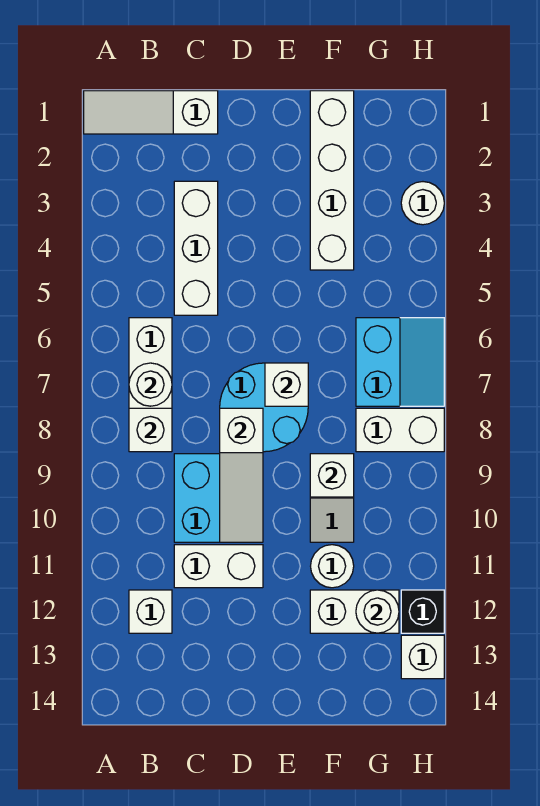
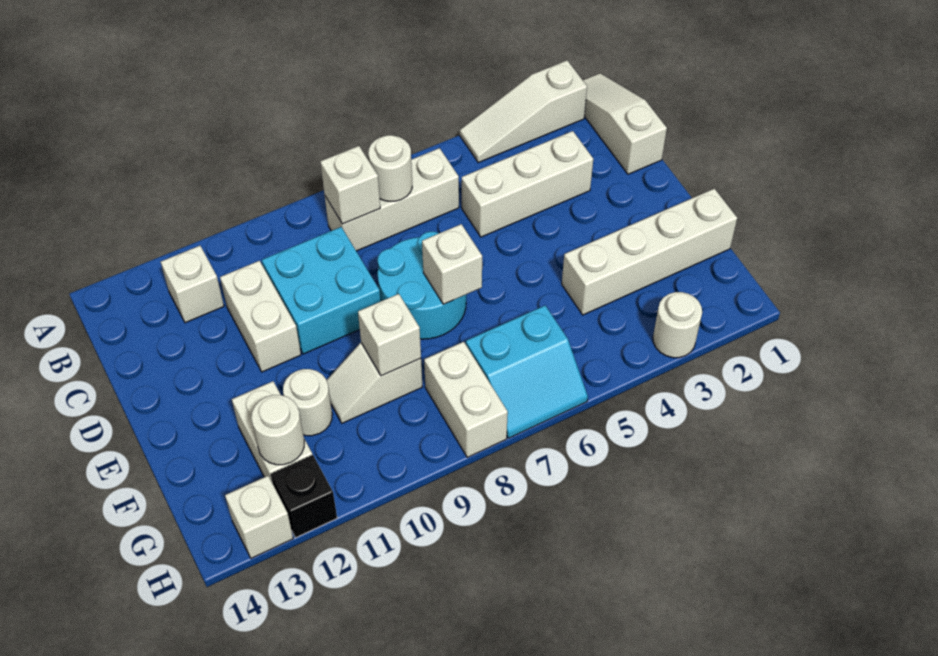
white 1x3 slope [220,408,263,542] -> white 1x3 slope moved to [460,60,587,162]

